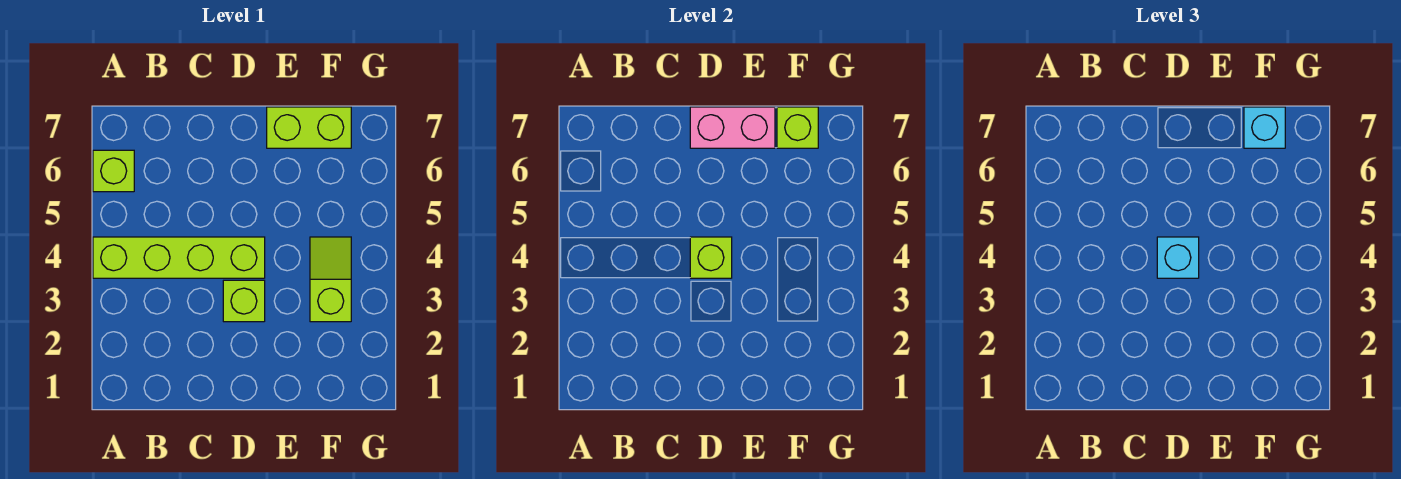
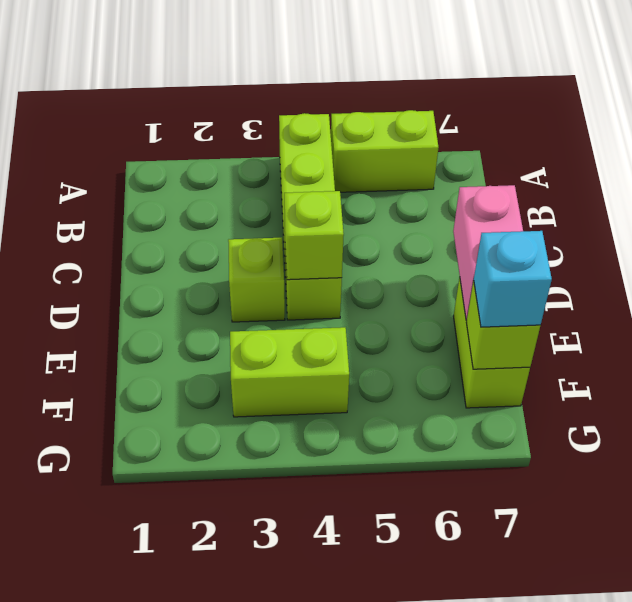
lime 1x1 brick [93,150,134,192] -> lime 1x2 brick [331,110,438,192]
cyan 1x1 brick [1157,237,1199,278] -> none
lime 1x2 slope [310,237,351,322] -> lime 1x2 brick [230,327,349,417]

